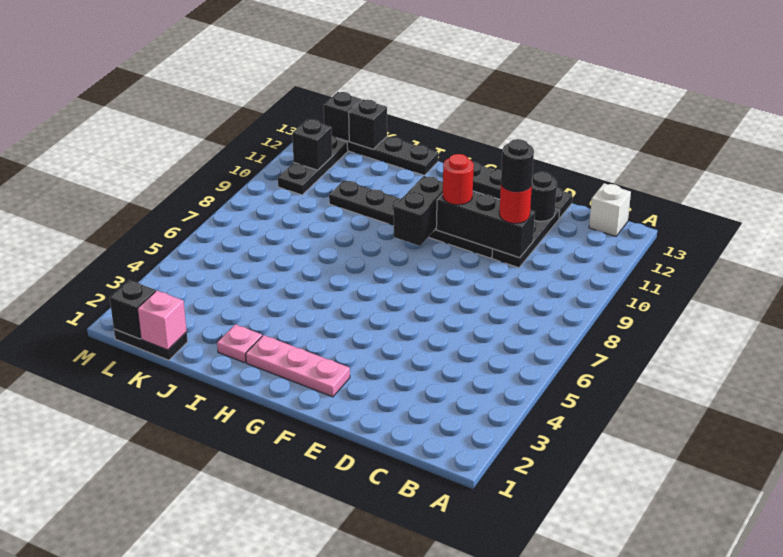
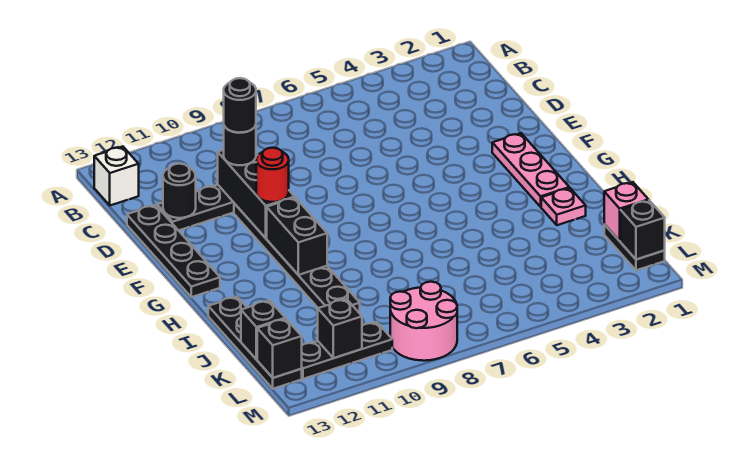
red 1x1 round brick [499,185,532,223] -> black 1x1 round brick [224,125,256,165]
black 1x2 brick [394,176,443,246] -> black 1x2 brick turned to [267,198,327,275]
none -> pink 2x2 round brick [390,282,457,361]

